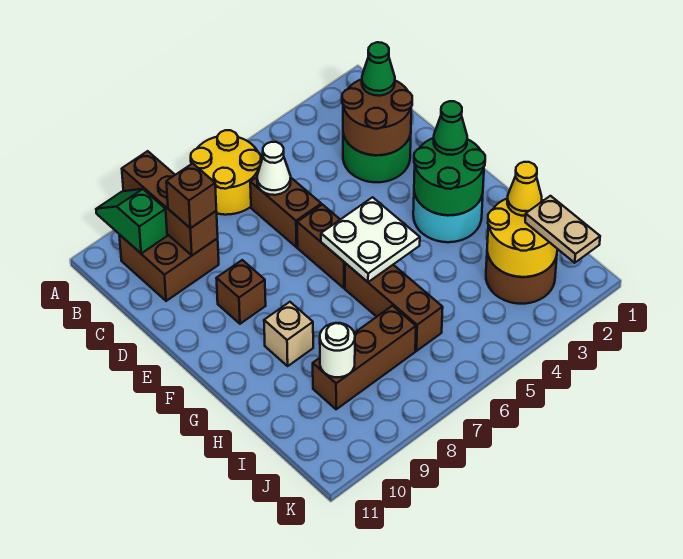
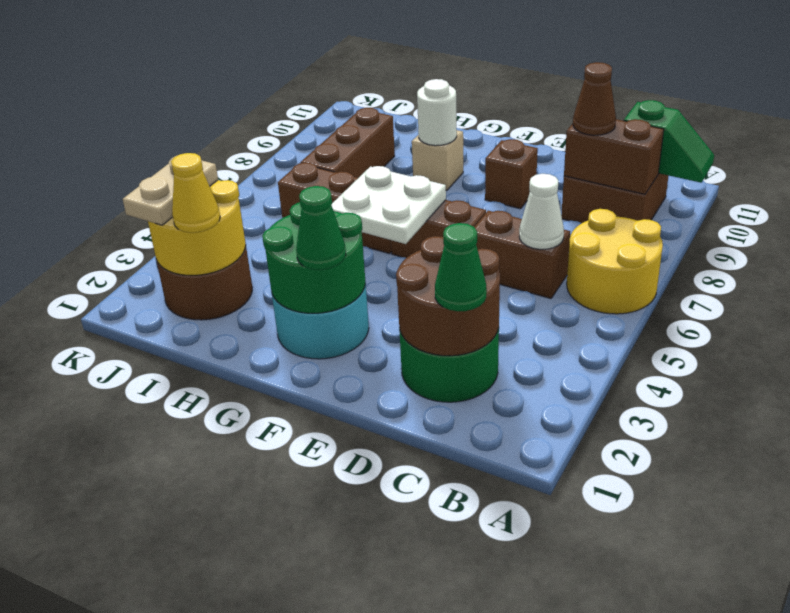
brown 1x3 brick [122,151,218,255] -> brown 1x2 brick [564,119,664,194]
brown 1x1 brick [166,163,216,228] -> brown 1x1 cone [573,62,616,135]
white 1x1 round brick [320,323,355,377] -> white 1x1 round brick moved to [417,79,457,146]
tan 1x2 plate [525,196,600,263] -> tan 1x2 plate turned to [123,156,218,225]

